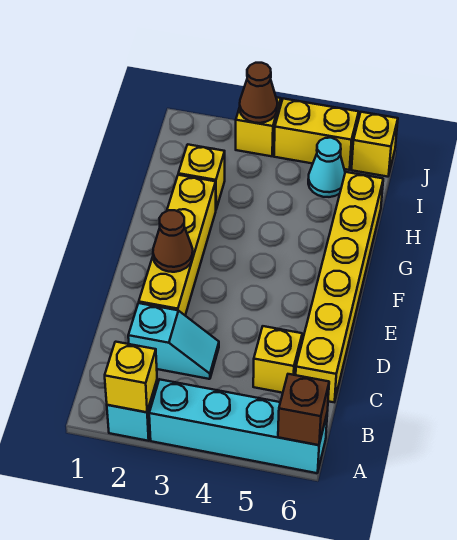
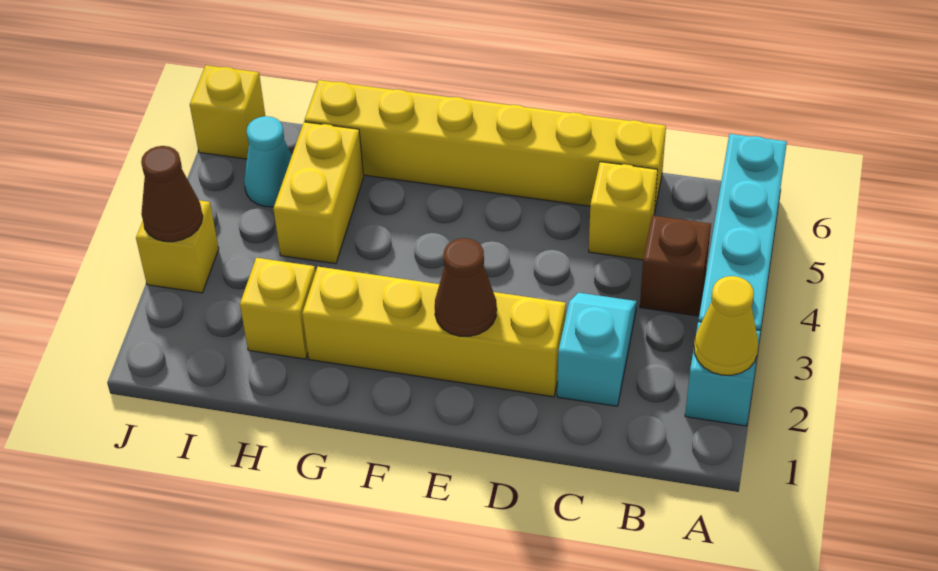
yellow 1x1 brick [105,342,157,412] -> yellow 1x1 cone [694,276,758,375]
brown 1x1 brick [278,374,329,445] -> brown 1x1 brick moved to [640,215,711,316]
yellow 1x2 brick [274,99,359,170] -> yellow 1x2 brick moved to [273,122,364,264]

